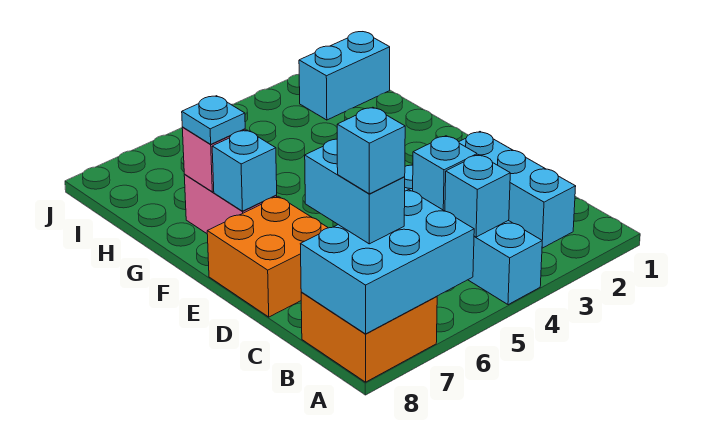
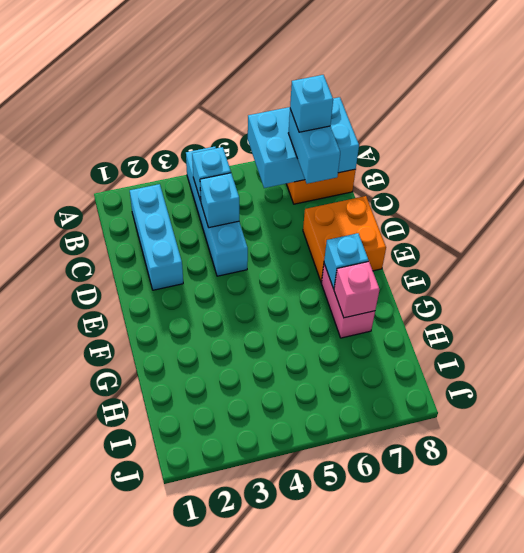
cyan 1x1 plate [182,96,245,144] -> none
cyan 1x2 brick [299,32,390,120] -> none

